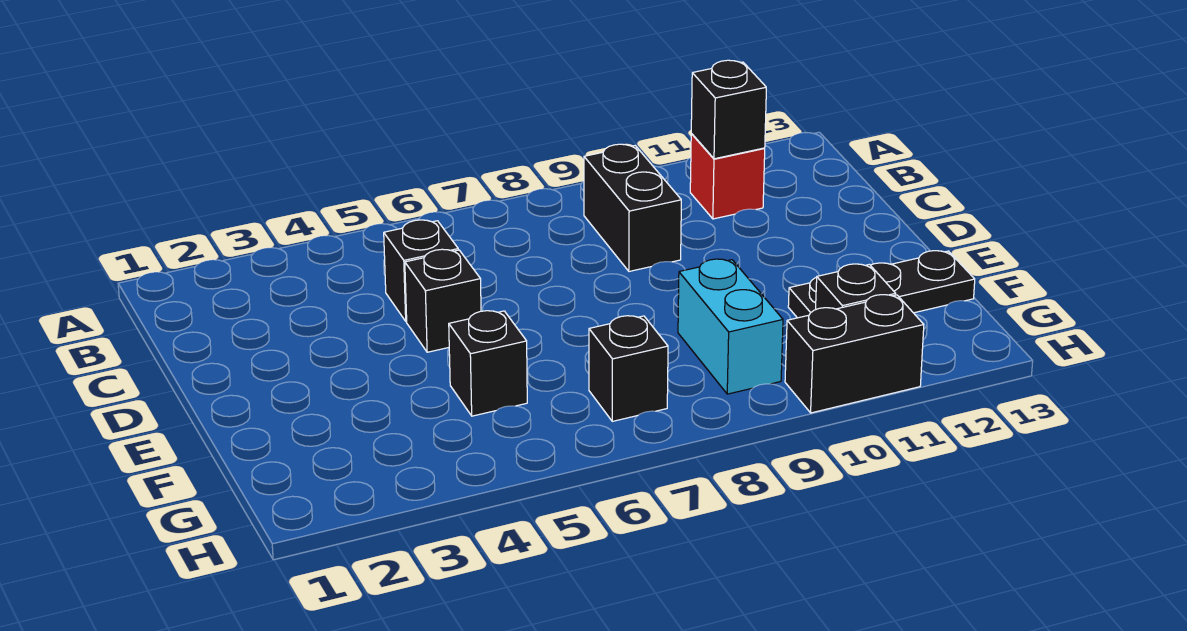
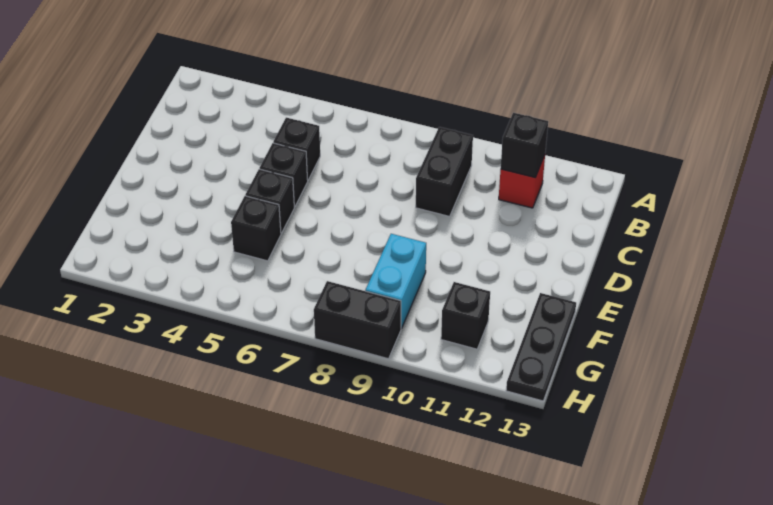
black 1x3 plate [788,251,975,318] -> black 1x3 plate turned to [506,293,576,401]
black 1x1 brick [589,316,668,421] -> black 1x1 brick moved to [245,169,294,233]
black 1x2 brick [785,295,924,413] -> black 1x2 brick moved to [314,281,401,359]

